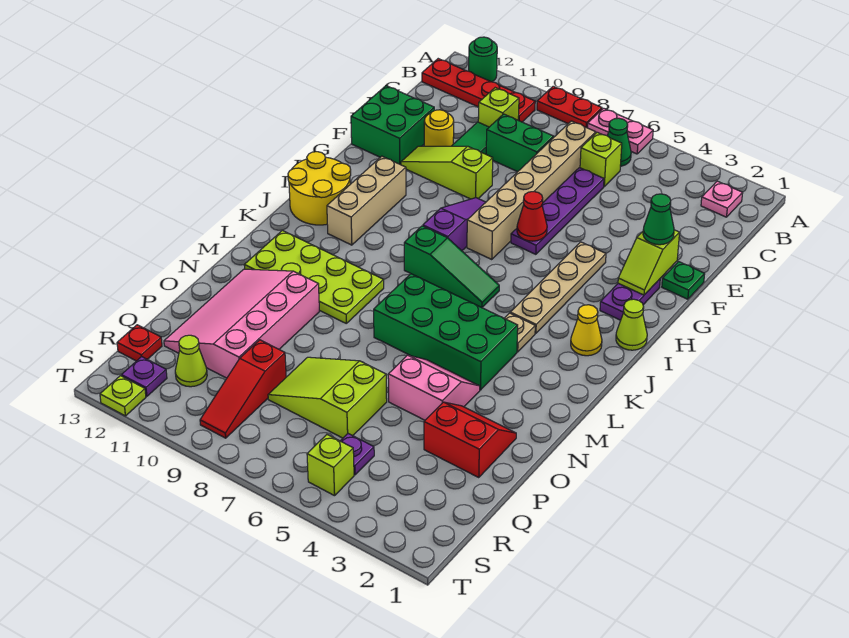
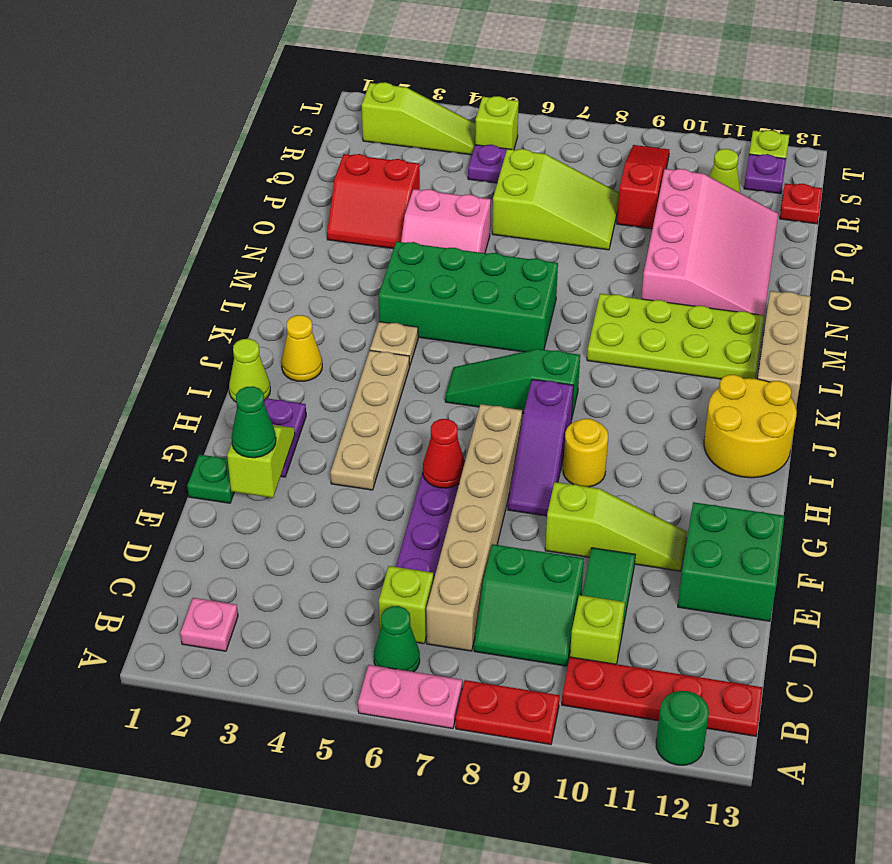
yellow 1x1 round brick [424,110,454,146] -> yellow 1x1 round brick moved to [563,419,608,487]
tan 1x3 brick [327,156,406,245] -> tan 1x3 brick moved to [757,291,811,406]
none -> lime 1x3 slope [362,82,476,155]

